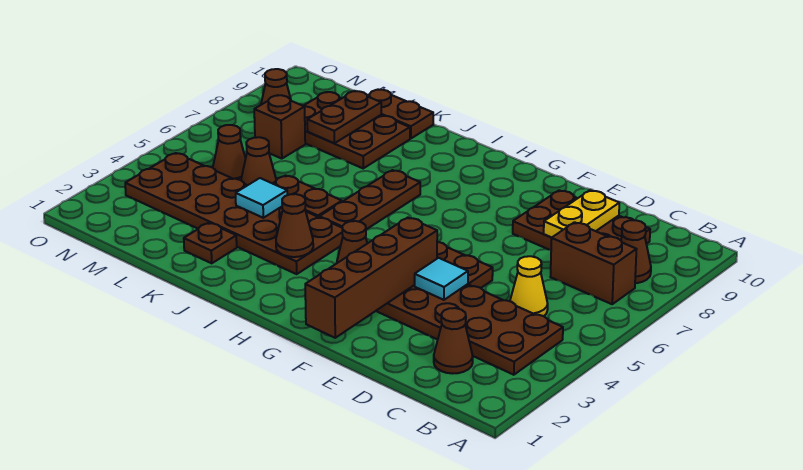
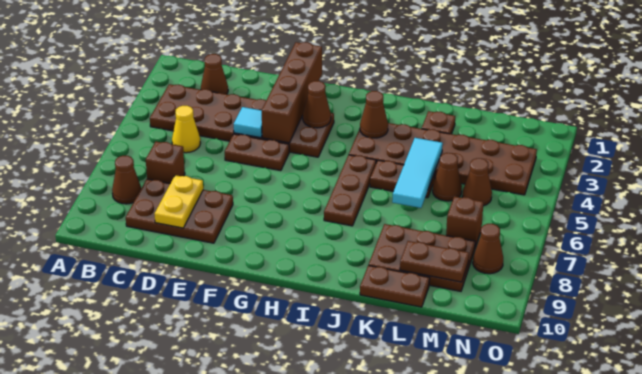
brown 1x2 brick [551,222,637,304] -> brown 1x1 brick [146,142,185,183]
cyan 1x1 tile [236,178,287,218] -> cyan 1x3 tile [392,138,443,208]
brown 1x2 plate [307,91,381,143] -> brown 1x2 plate turned to [400,241,469,282]

